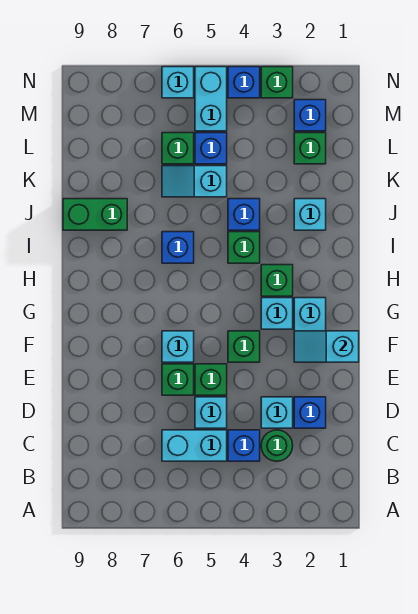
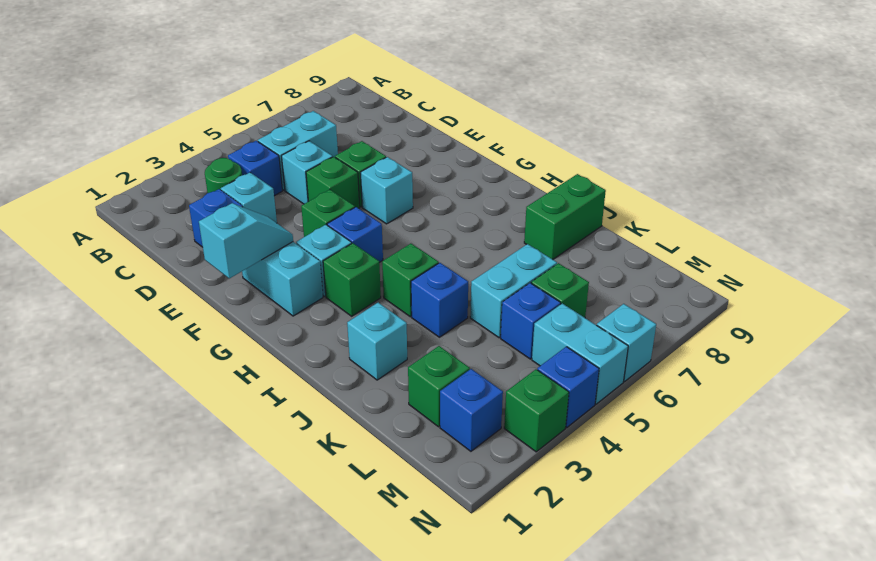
blue 1x1 brick [162,232,194,263] -> blue 1x1 brick moved to [327,207,383,263]
cyan 1x2 slope [162,166,227,197] -> cyan 1x2 brick [470,244,557,338]

